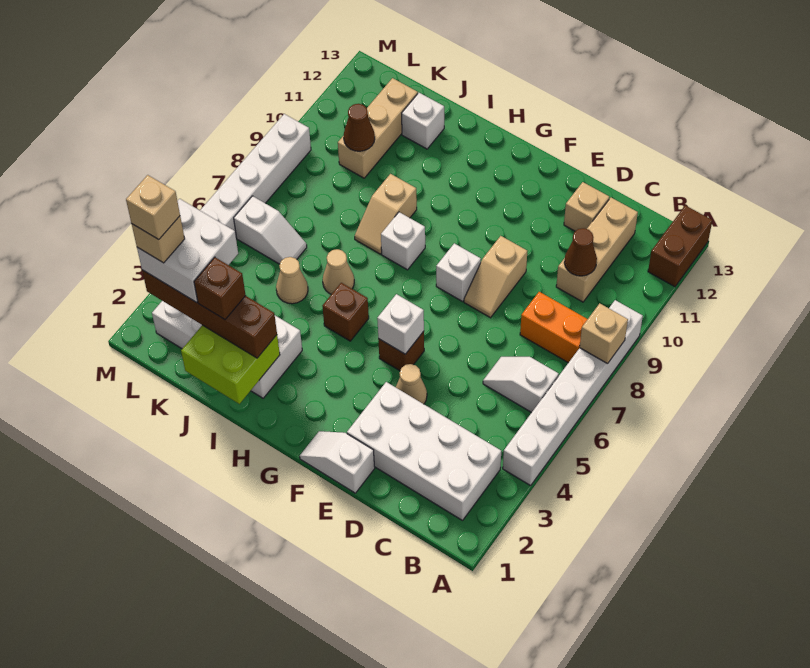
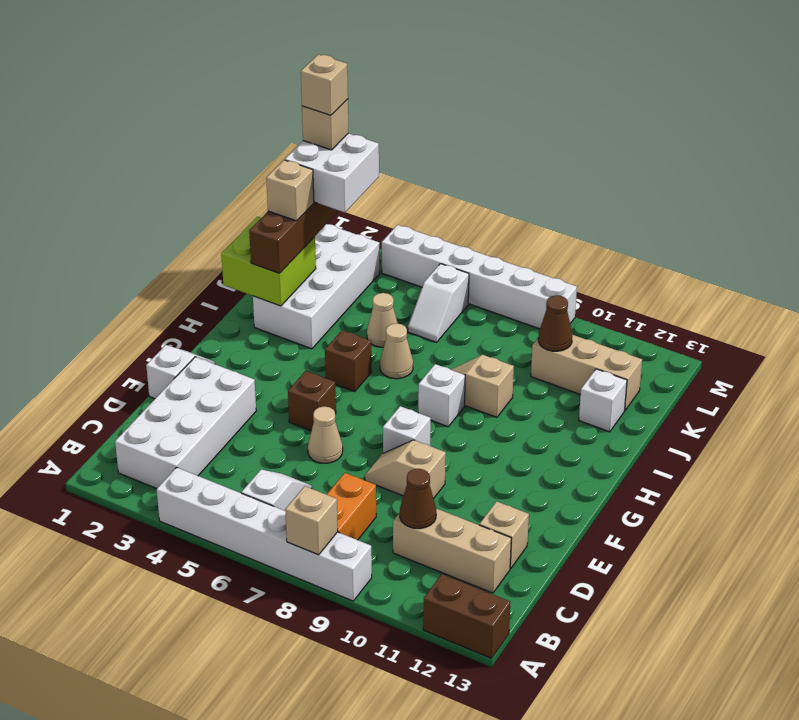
tan 1x1 cone [396,364,427,404] -> tan 1x1 cone moved to [308,406,343,463]
white 1x1 brick [377,294,424,354] -> none
brown 1x1 brick [194,257,246,319] -> tan 1x1 brick [266,160,314,221]

